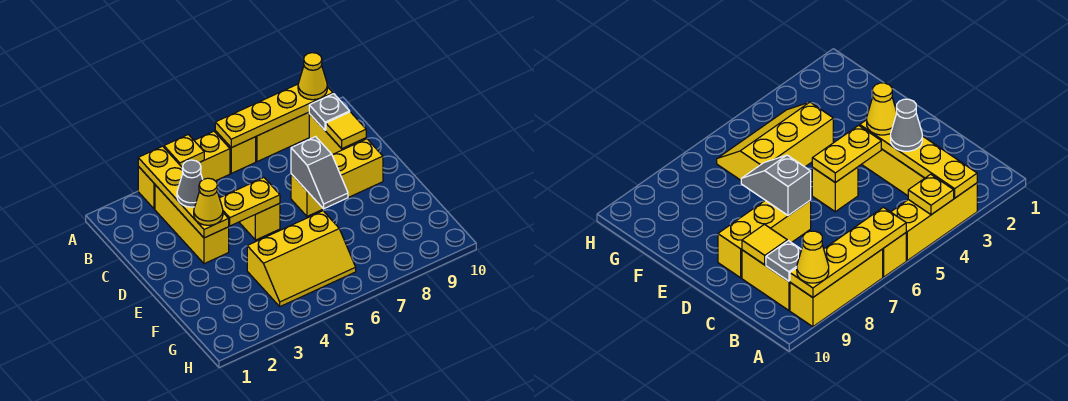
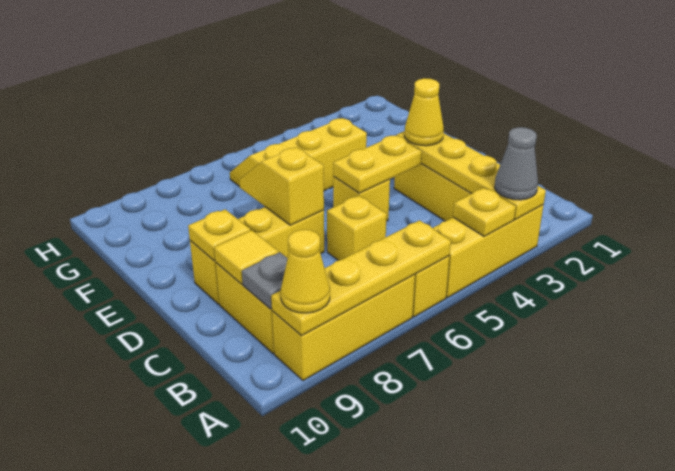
grey 1x1 cone [177,160,203,207] -> grey 1x1 cone moved to [495,127,538,200]
none -> yellow 1x1 brick [327,196,387,260]
grey 1x2 slope [291,137,348,209] -> yellow 1x2 slope [239,147,324,225]
none -> yellow 1x1 plate [188,209,250,261]

